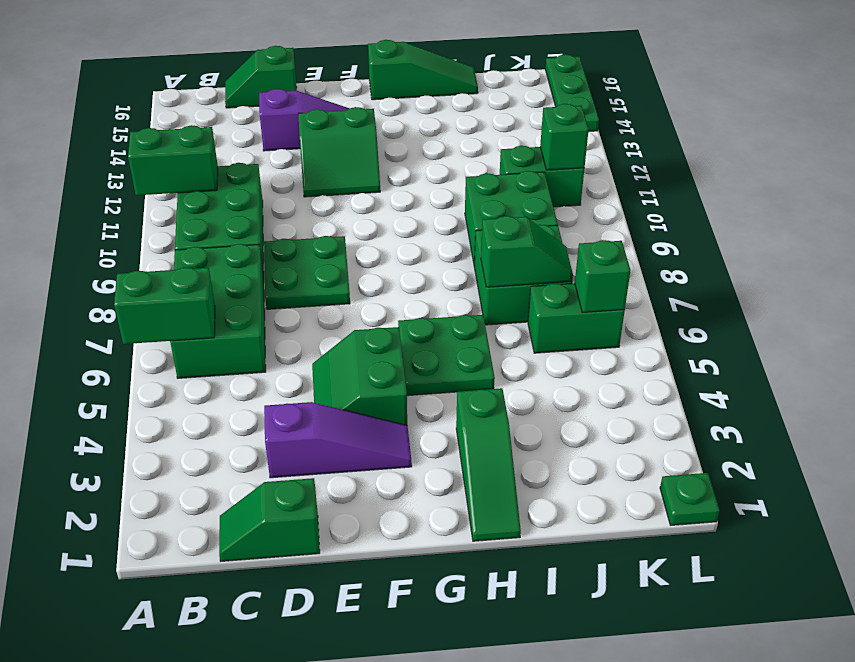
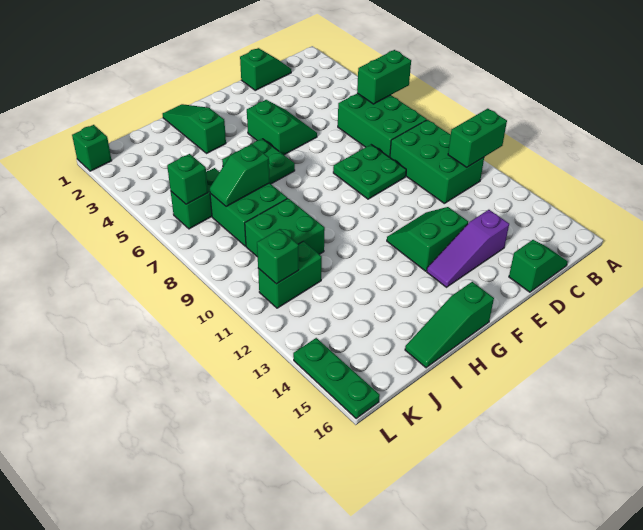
purple 1x3 slope [264,402,412,478] -> none
green 1x1 plate [660,473,720,525] -> green 1x1 brick [72,125,112,171]

